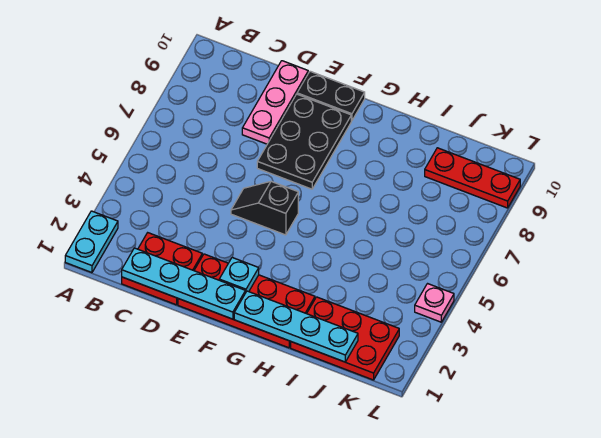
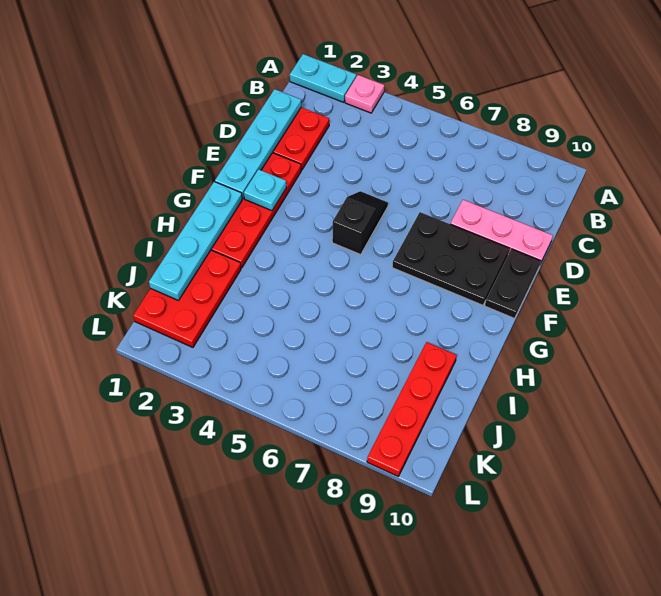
red 1x3 plate [425,148,520,208] -> red 1x4 plate [367,342,457,476]
pink 1x1 plate [415,284,454,322] -> pink 1x1 plate moved to [345,75,384,113]

